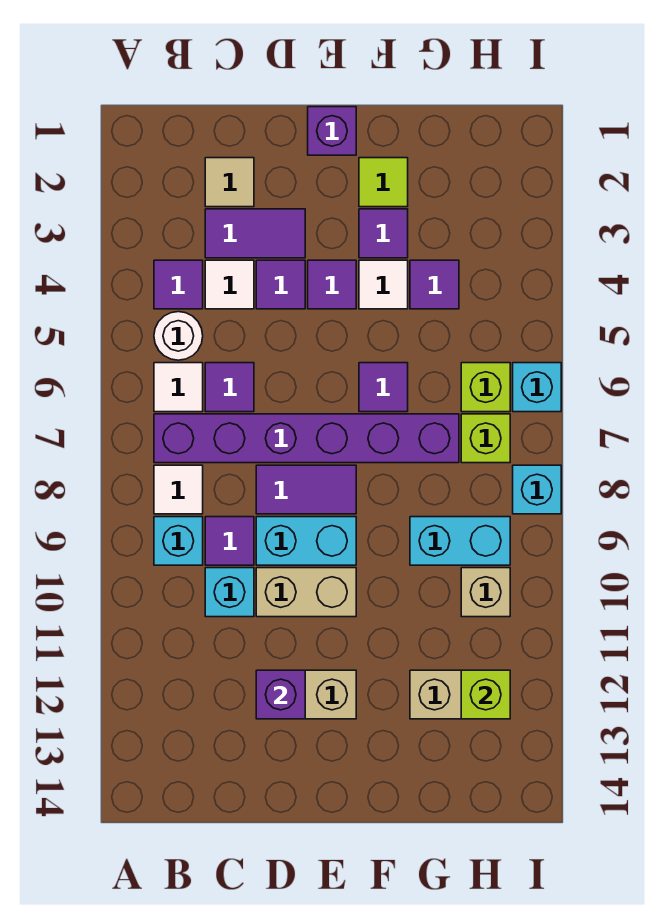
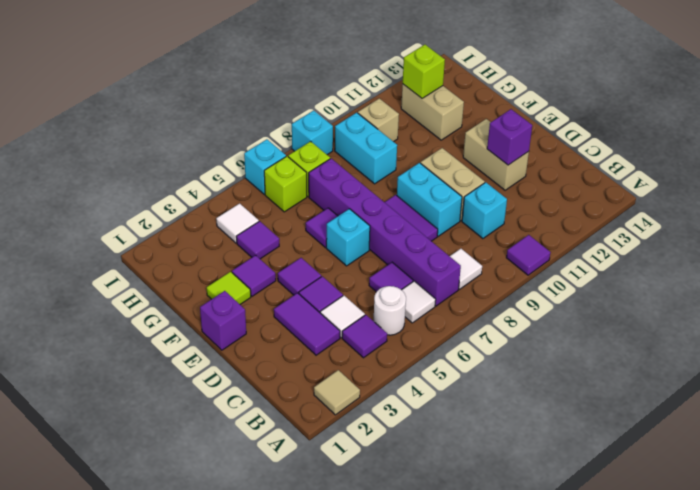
cyan 1x1 brick [154,517,203,565] -> cyan 1x1 brick moved to [326,209,370,266]
tan 1x1 tile [205,158,254,207] -> tan 1x1 tile moved to [314,370,360,415]
purple 1x1 tile [205,517,254,565] -> purple 1x1 tile moved to [506,235,551,275]
white 1x1 tile [359,260,408,309] -> white 1x1 tile moved to [216,203,259,243]

